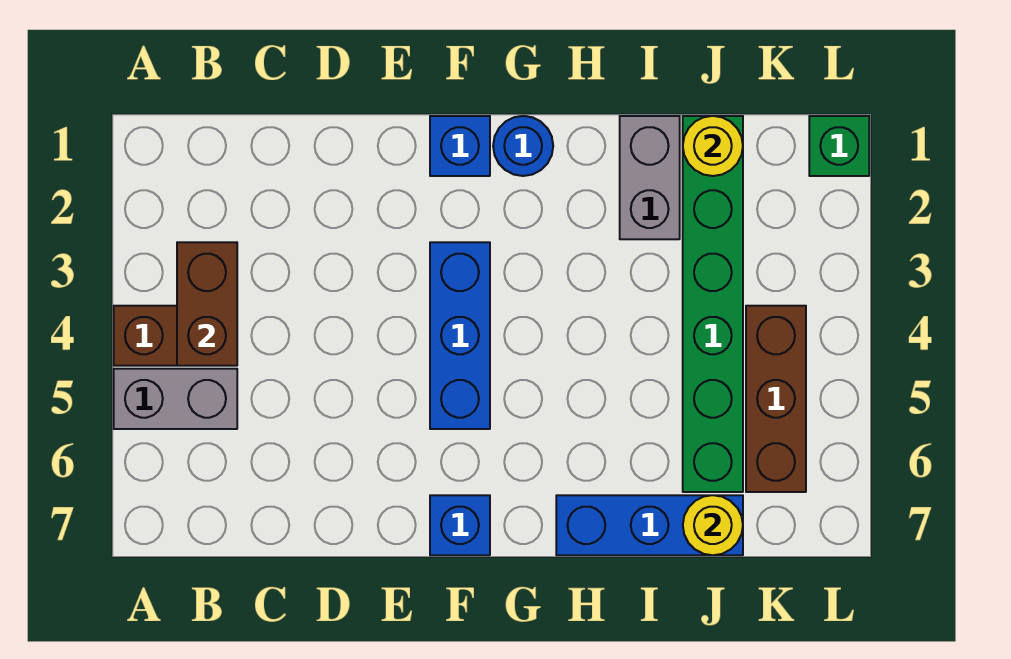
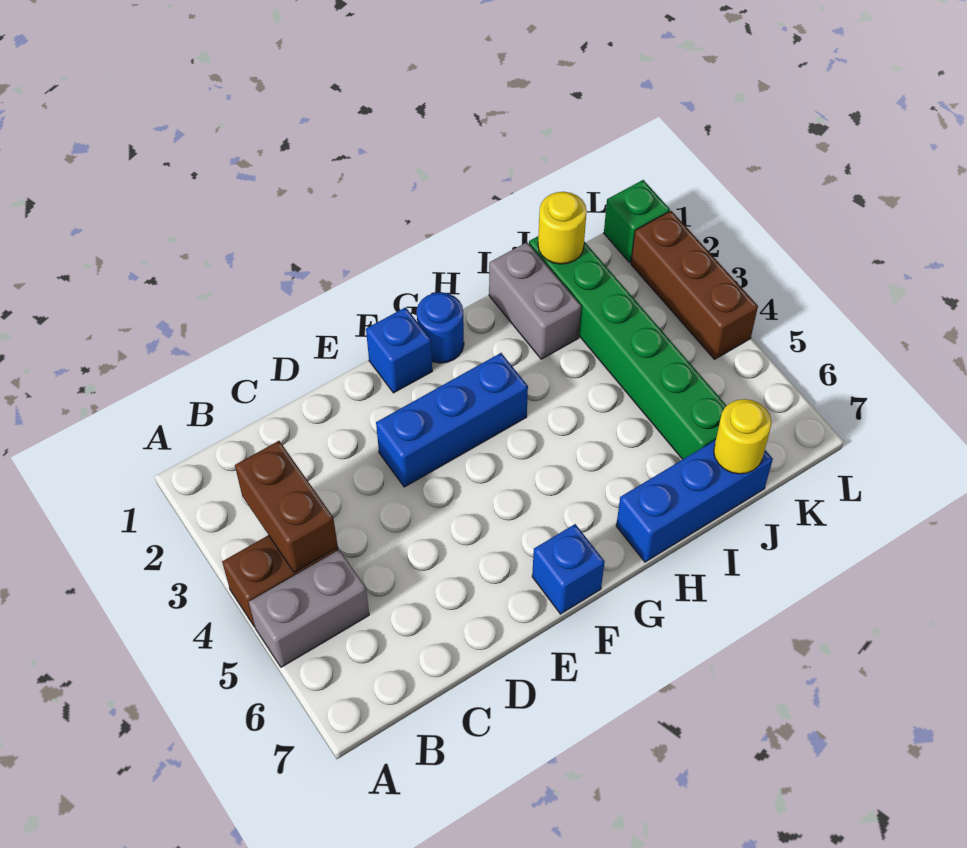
blue 1x3 brick [430,242,490,429] -> blue 1x3 brick turned to [376,353,528,487]
brown 1x3 brick [746,306,806,492] -> brown 1x3 brick moved to [631,211,758,359]

